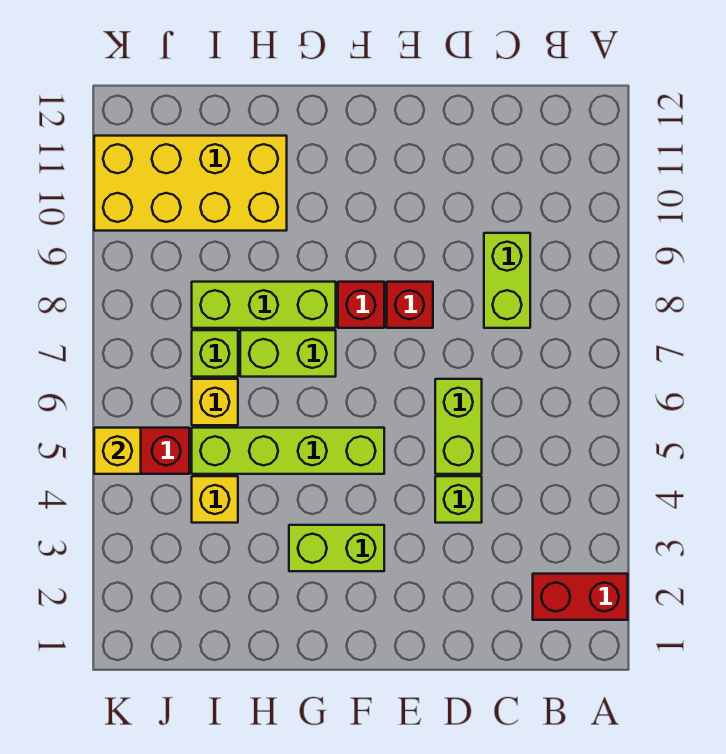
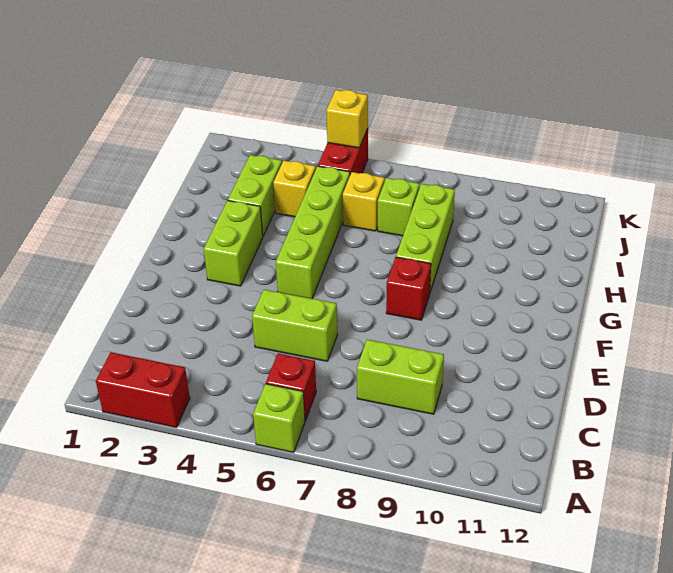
red 1x2 brick [533,574,628,620] -> red 1x2 brick turned to [96,352,190,427]
lime 1x1 brick [435,476,482,523] -> lime 1x1 brick moved to [253,384,305,452]
red 1x1 brick [387,282,433,328] -> red 1x1 brick moved to [266,354,316,421]
lime 1x2 brick [240,330,336,377] -> lime 1x2 brick moved to [228,155,282,236]
yellow 2x4 brick [94,136,287,231] -> none

